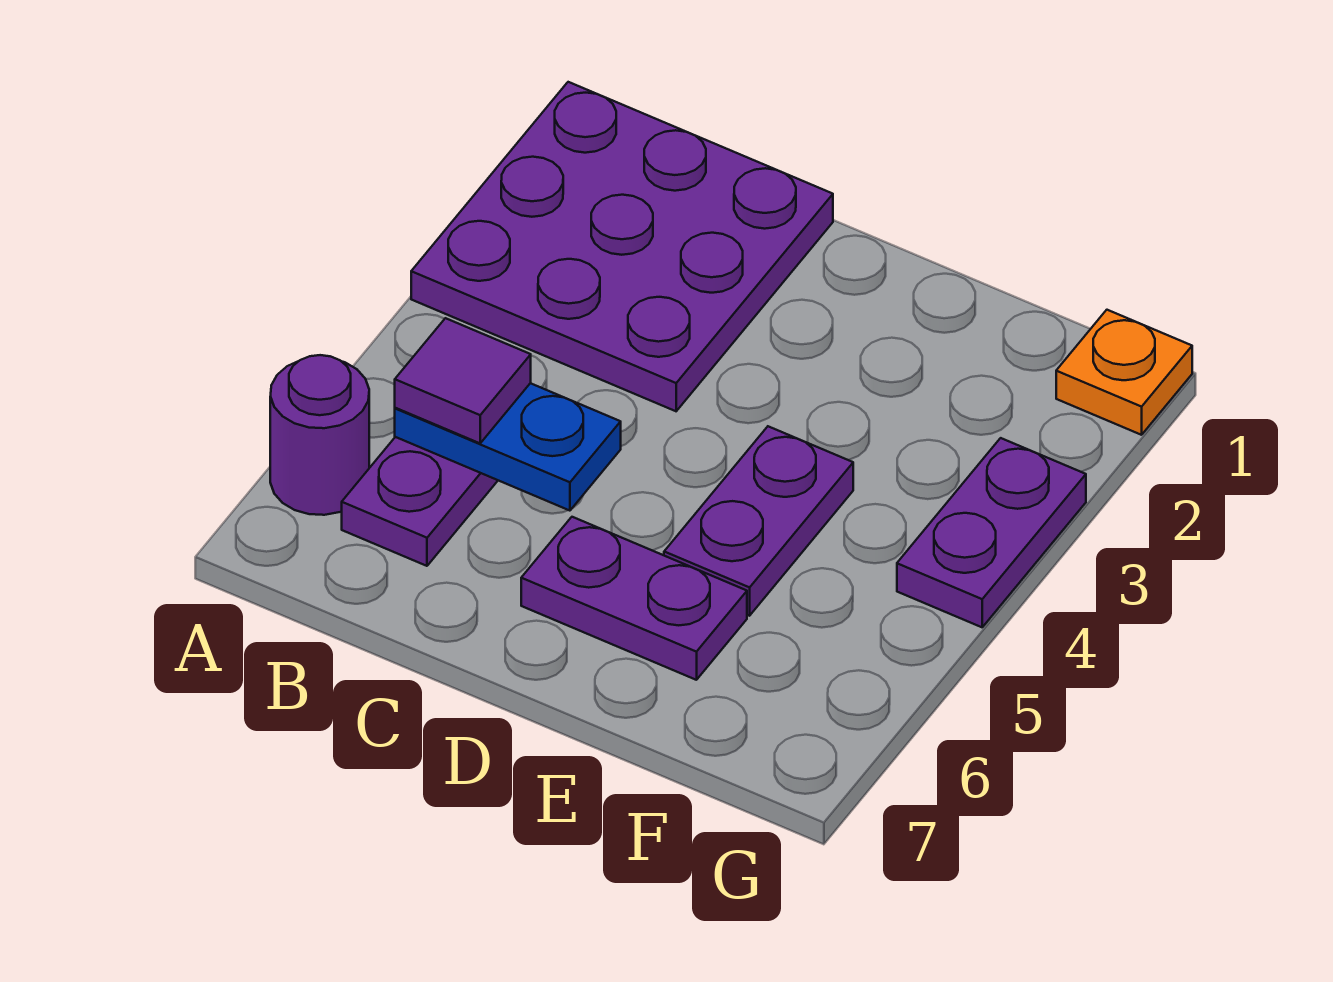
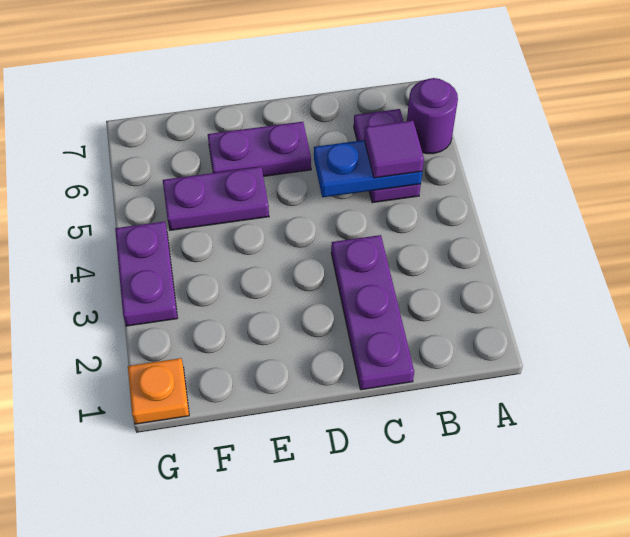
purple 3x3 plate [411,82,833,411] -> purple 1x3 plate [331,235,414,390]
purple 1x2 plate [664,426,853,616] -> purple 1x2 plate turned to [163,167,269,230]

